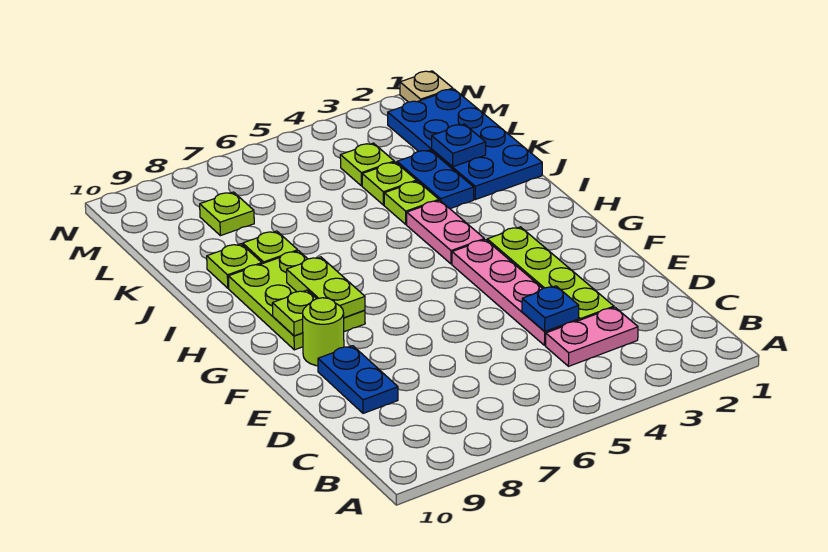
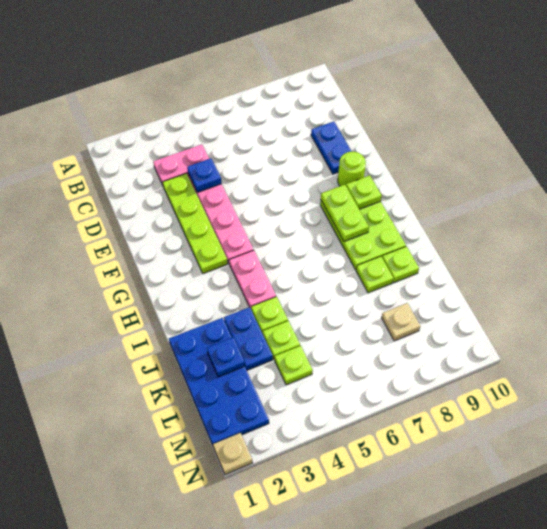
lime 1x1 plate [200,192,254,236] -> tan 1x1 plate [382,303,420,341]

